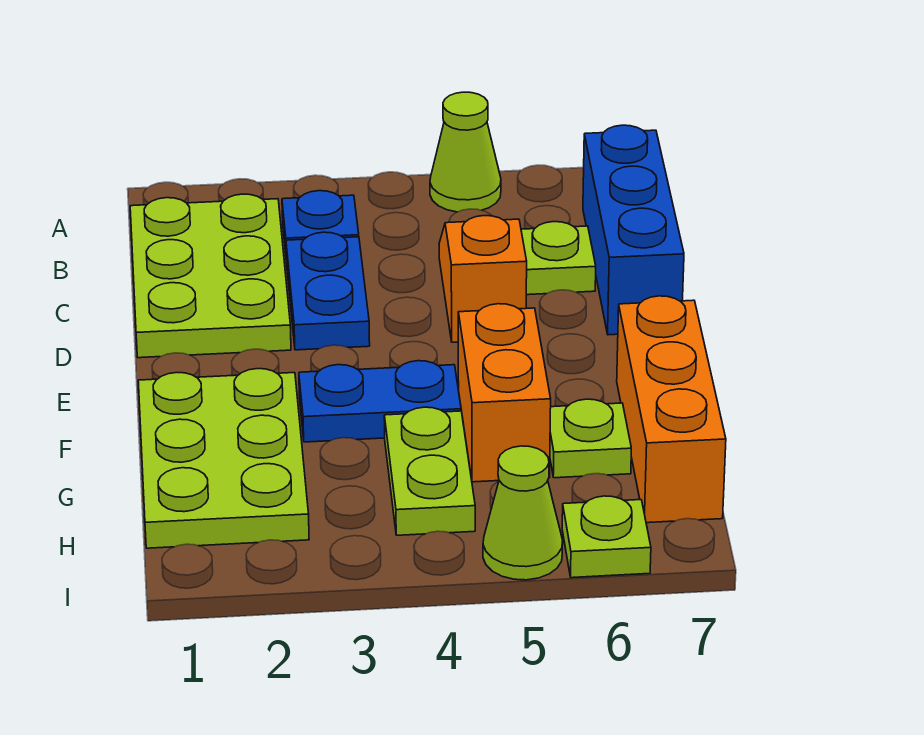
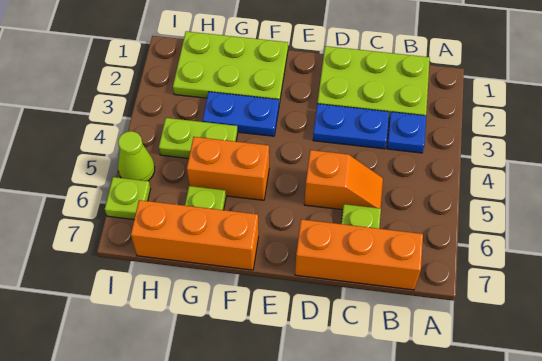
lime 1x1 cone [430,92,501,212] -> none
blue 1x3 brick [583,125,684,335] -> orange 1x3 brick [295,219,423,290]
blue 1x2 plate [299,361,461,442] -> blue 1x2 plate turned to [202,92,279,136]

